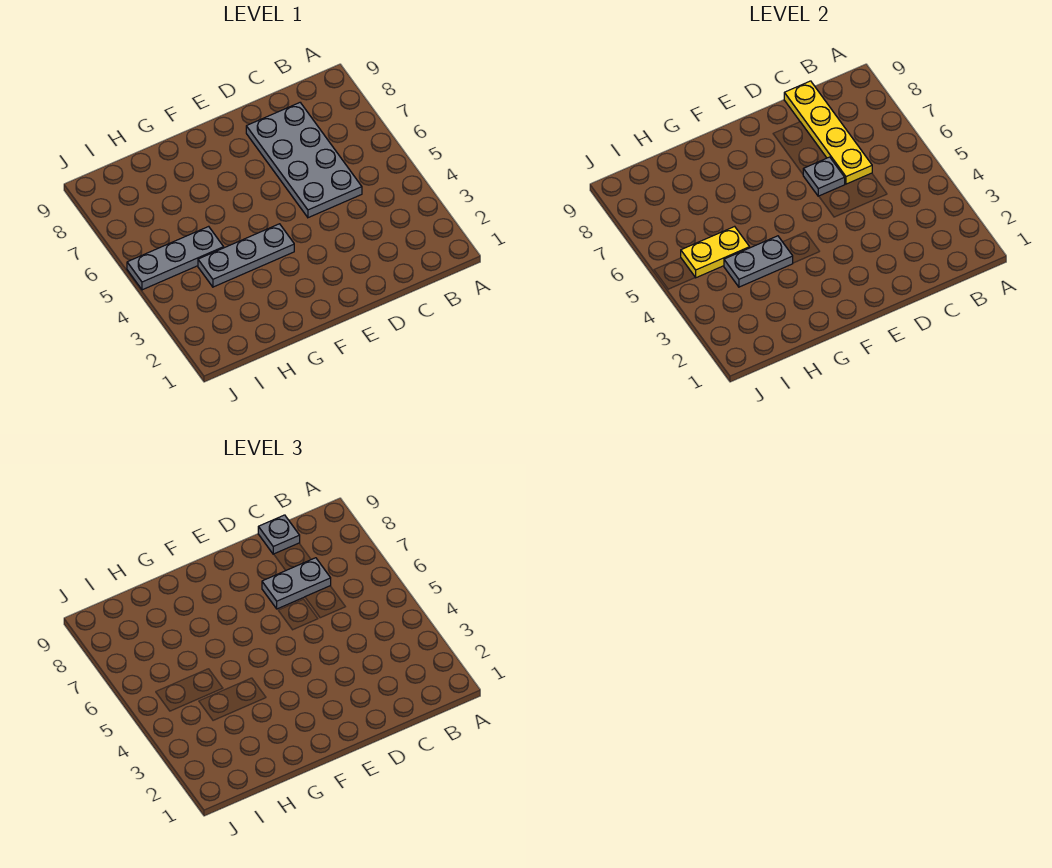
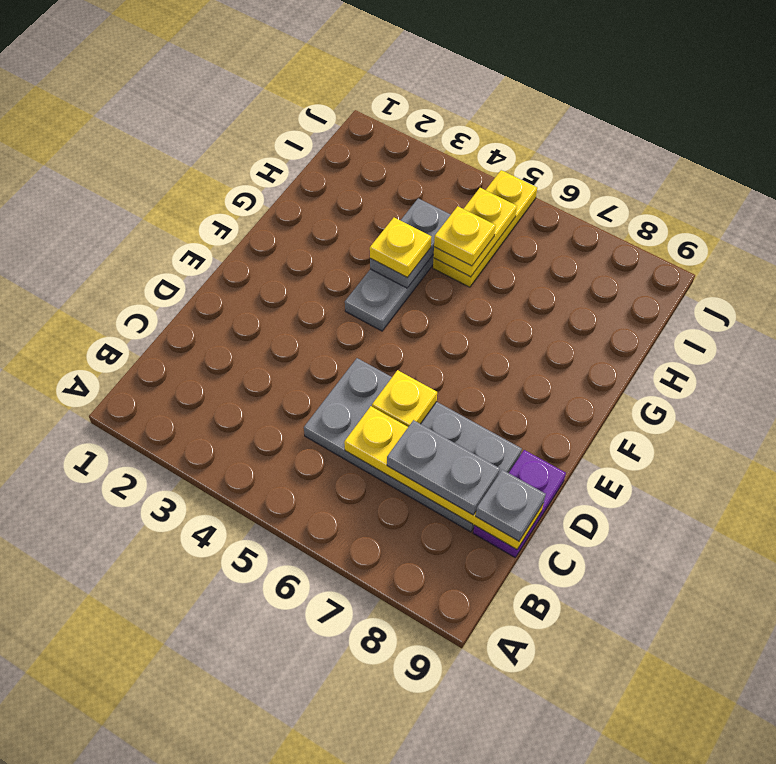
grey 1x2 plate [262,558,331,609] -> grey 1x2 plate turned to [387,420,500,515]
none -> purple 1x2 plate [473,450,566,557]
grey 1x1 plate [803,157,845,196] -> yellow 1x1 plate [372,370,437,427]
none -> yellow 1x1 plate [370,218,431,278]
grey 1x3 plate [127,226,224,290] -> yellow 1x3 plate [433,170,537,287]
none -> yellow 1x1 plate [434,206,496,266]

